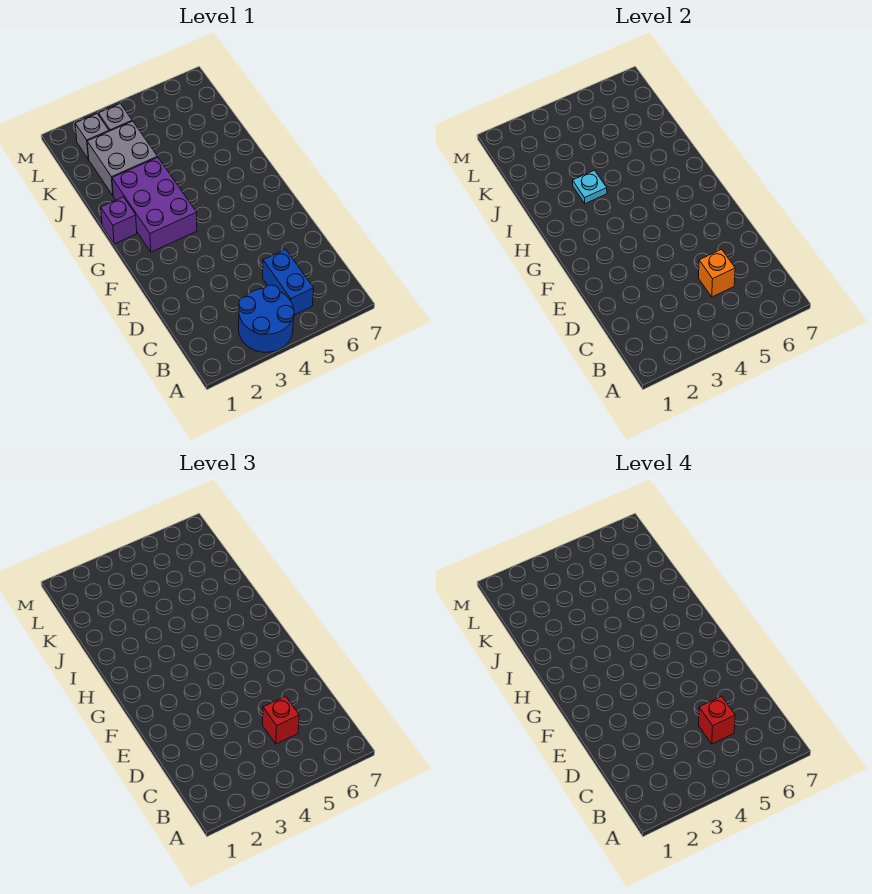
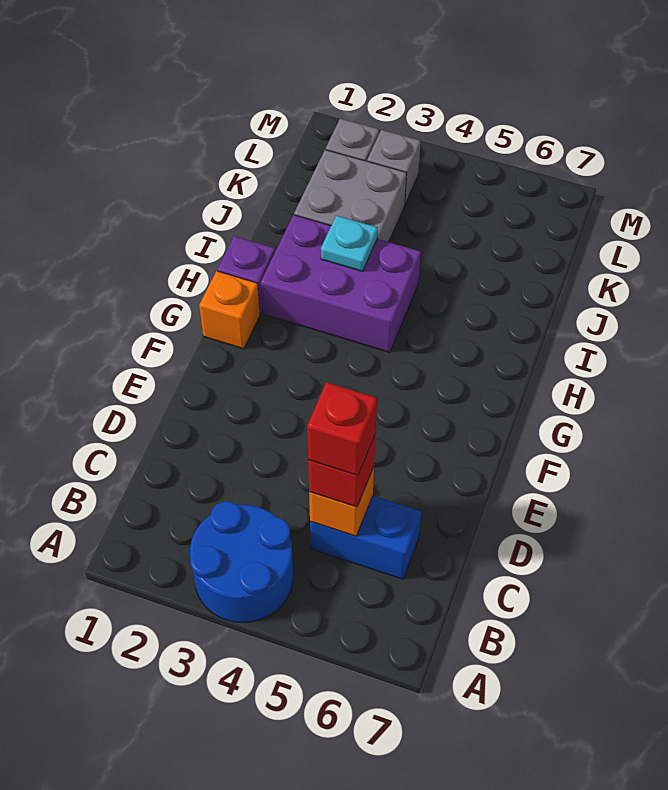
blue 1x2 brick [263,249,314,315] -> blue 1x2 brick turned to [310,496,421,579]
none -> orange 1x1 brick [199,271,260,349]
purple 2x3 brick [112,157,197,252] -> purple 2x3 brick turned to [261,215,421,352]

